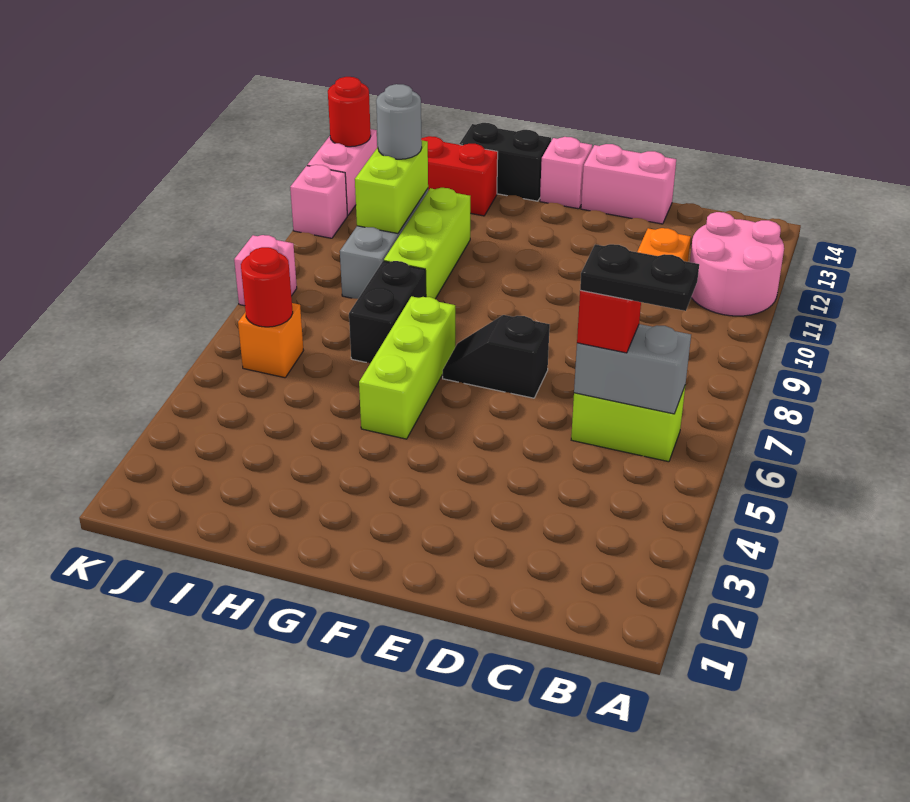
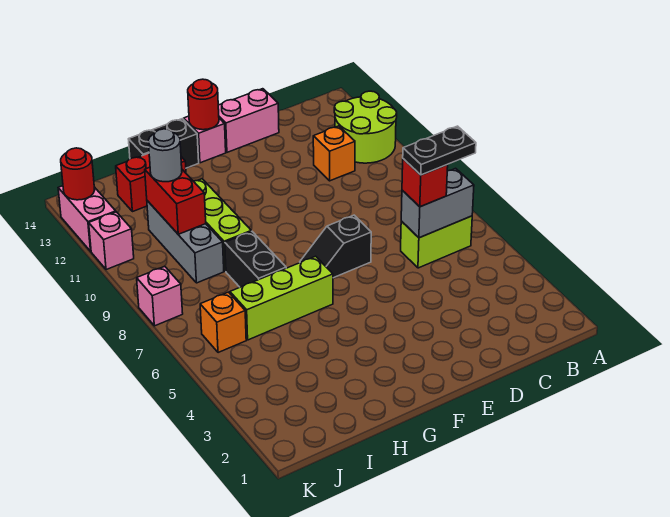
pink 2x2 round brick [690,212,784,316] -> lime 2x2 round brick [334,91,397,163]
lime 1x3 brick [359,296,455,439] -> lime 1x3 brick turned to [230,256,333,340]
lime 1x2 brick [355,140,428,234] -> red 1x2 brick [145,167,206,234]
red 1x1 round brick [241,247,293,327] -> red 1x1 round brick moved to [188,79,219,130]

